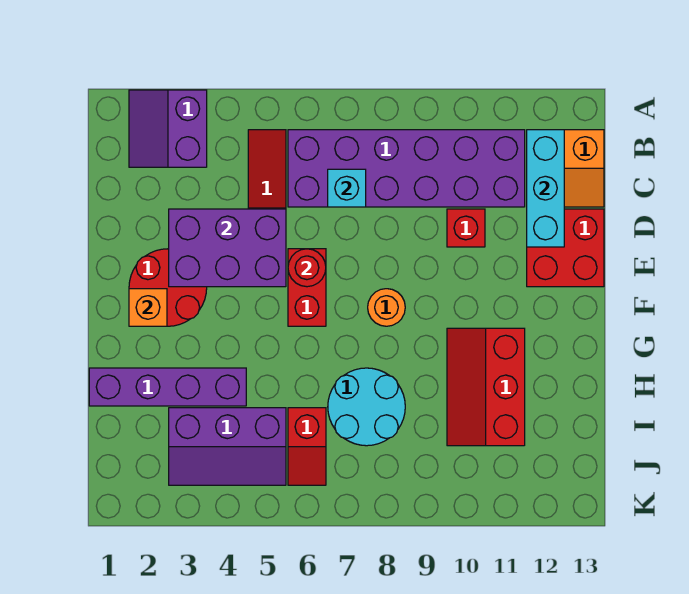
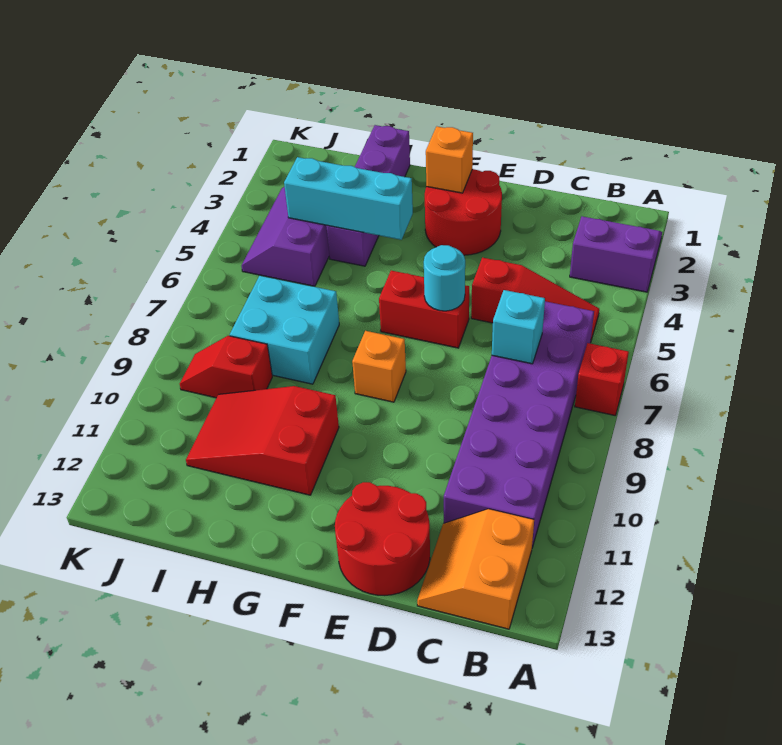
cyan 1x3 brick [527,130,564,247] -> cyan 1x3 brick moved to [284,157,413,240]
purple 2x3 brick [169,209,286,287] -> none
red 1x1 brick [447,209,485,247] -> red 1x1 brick moved to [575,343,629,415]
red 2x2 brick [527,209,604,287] -> red 2x2 round brick [335,482,430,596]
red 1x1 round brick [288,249,326,287] -> cyan 1x1 round brick [424,245,465,311]
orange 1x1 round brick [368,289,405,326] -> orange 1x1 brick [352,331,406,402]
red 2x3 slope [447,328,525,446] -> red 2x3 slope turned to [186,386,339,495]
cyan 2x2 round brick [328,368,405,446] -> cyan 2x2 brick [230,276,339,384]
red 1x2 slope [288,408,326,485] -> red 1x2 slope moved to [180,336,272,398]

